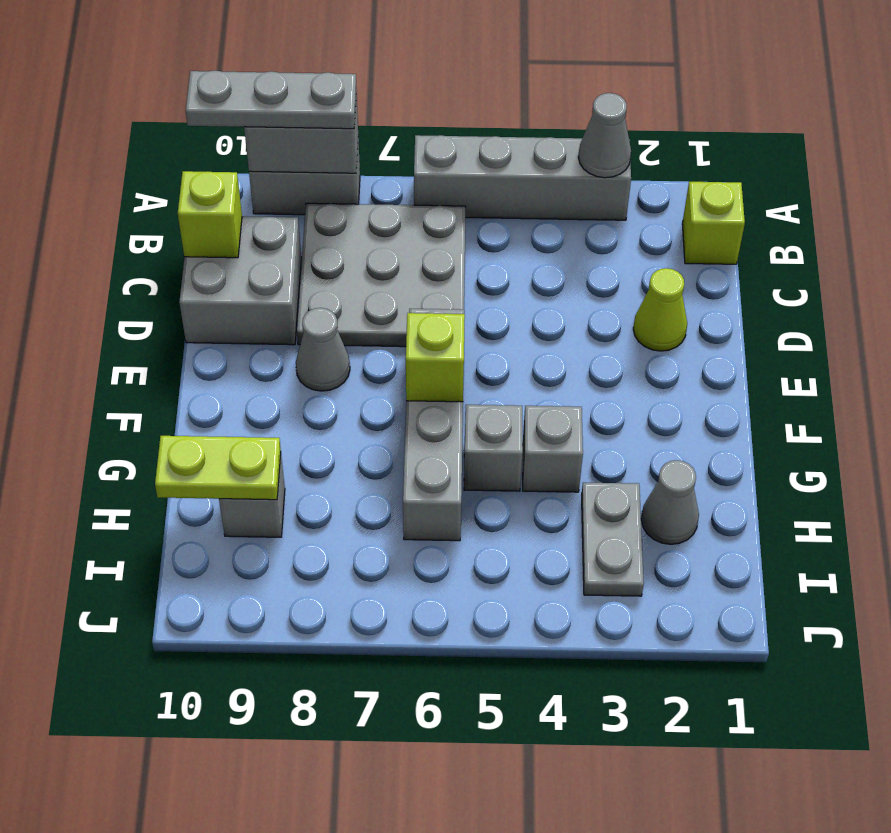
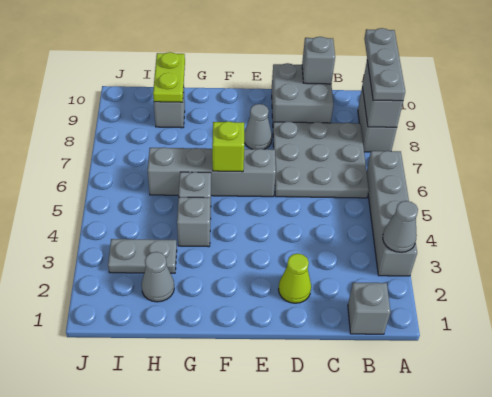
lime 1x1 brick [682,182,745,264] -> grey 1x1 brick [348,283,391,334]
lime 1x1 brick [178,171,242,258] -> grey 1x1 brick [302,37,335,84]

